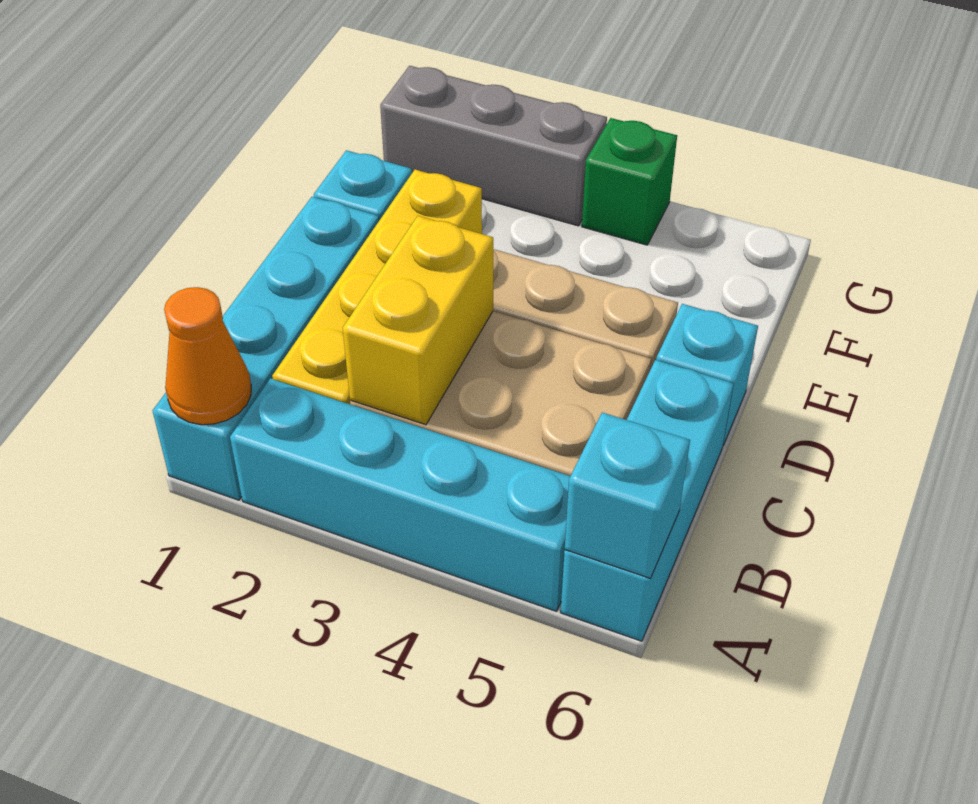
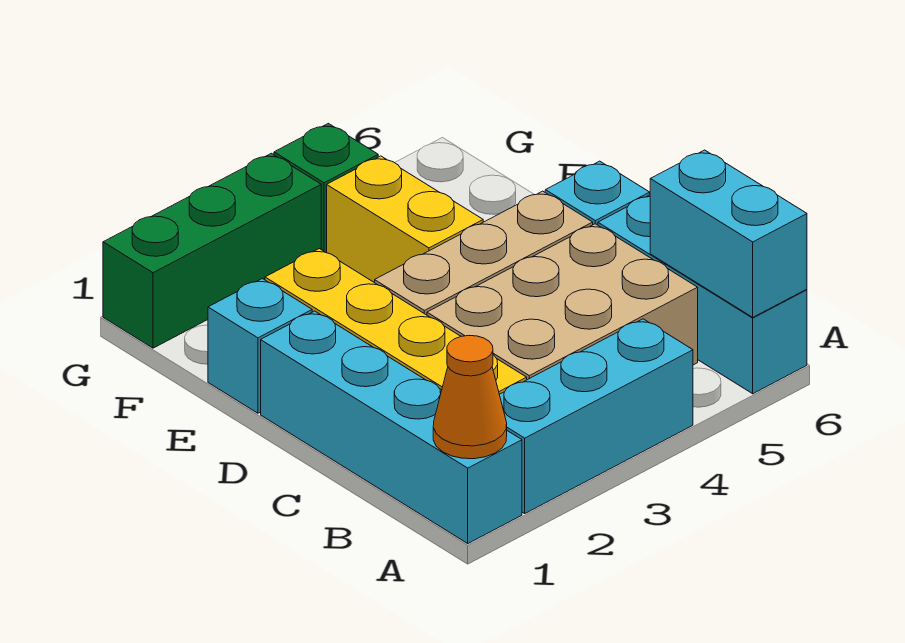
cyan 1x4 brick [230,379,570,611] -> cyan 1x3 brick [499,319,693,513]
cyan 1x1 brick [565,412,690,578] -> cyan 1x2 brick [650,150,807,317]
yellow 1x2 brick [343,216,493,425] -> yellow 1x2 brick moved to [327,156,483,283]
grey 1x3 brick [380,66,607,226] -> green 1x3 brick [103,153,321,348]

